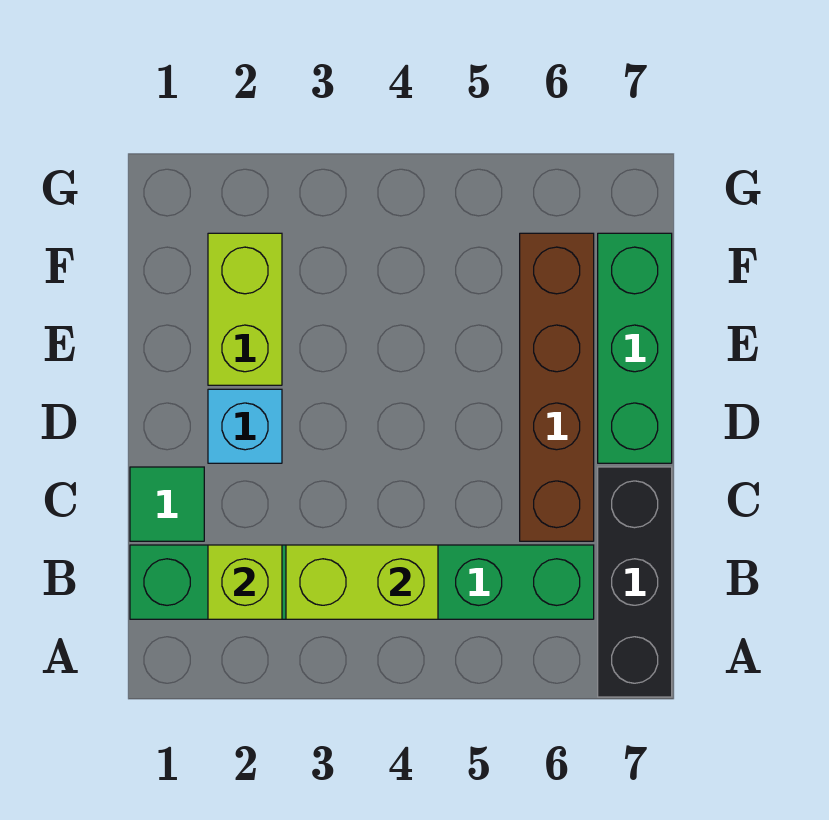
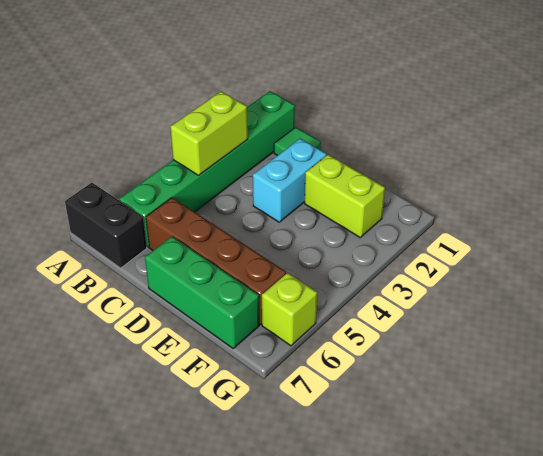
black 1x3 brick [598,467,672,697] -> black 1x2 brick [65,183,147,268]
lime 1x1 brick [208,545,282,619] -> lime 1x1 brick moved to [262,273,317,346]
cyan 1x1 brick [208,389,282,463] -> cyan 1x2 brick [253,139,327,222]

